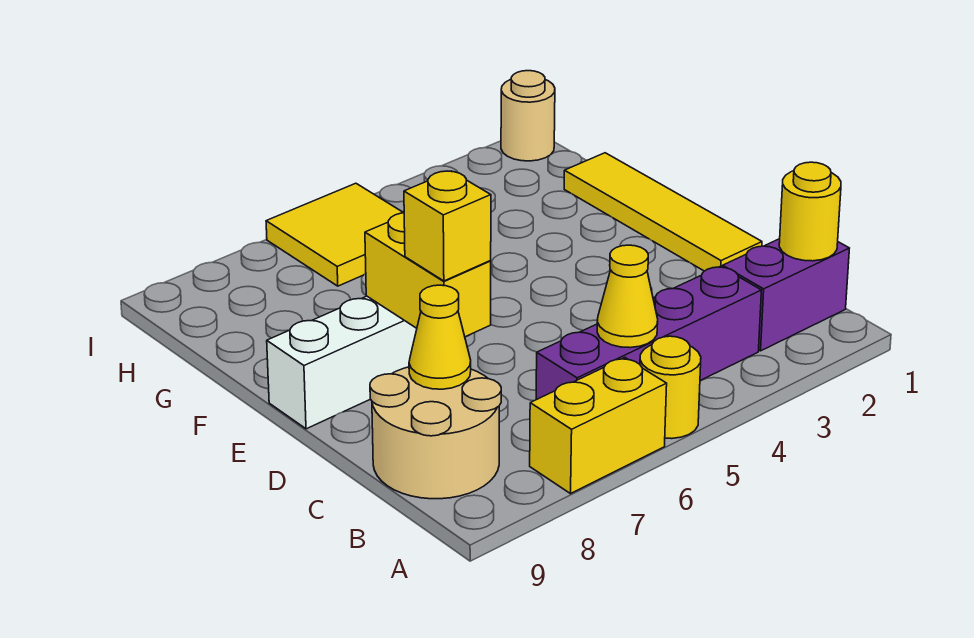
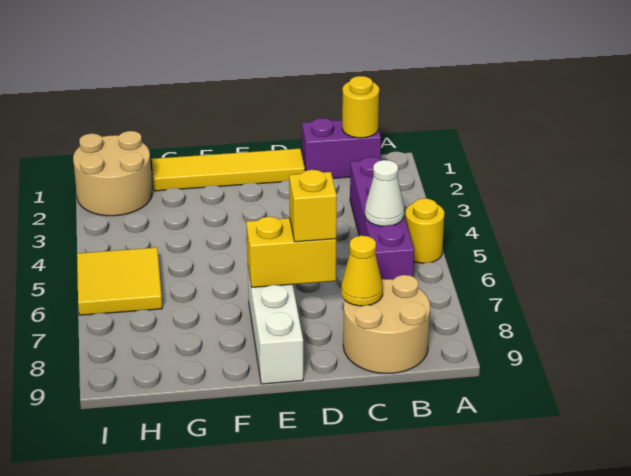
yellow 1x2 brick [530,358,667,494] -> none
purple 1x2 brick [723,239,849,351] -> purple 1x2 brick turned to [302,118,381,178]
yellow 1x1 cone [597,245,658,348] -> white 1x1 cone [365,160,404,226]
tan 1x1 round brick [501,71,555,161] -> tan 2x2 round brick [73,131,152,216]

